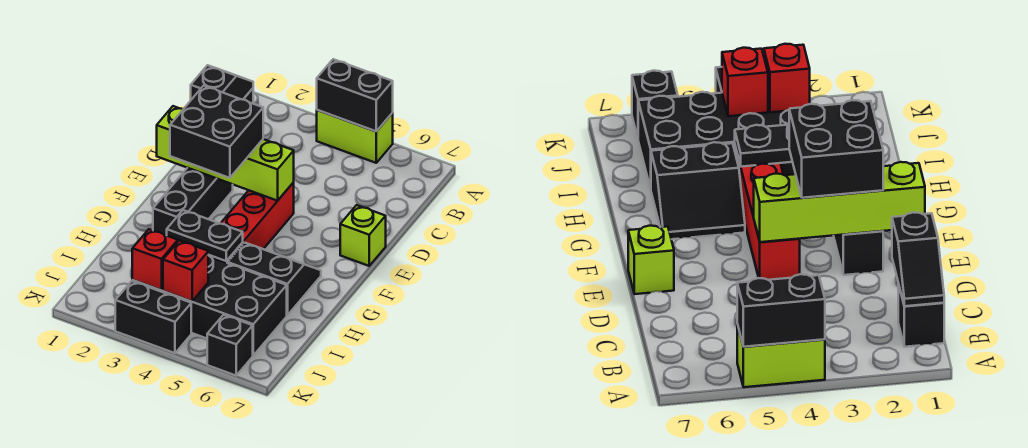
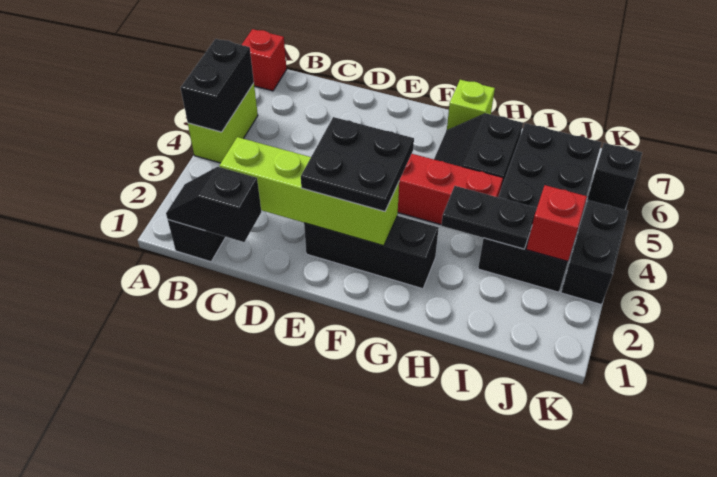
lime 1x4 brick [157,106,294,201] -> lime 1x4 brick turned to [219,137,399,246]
black 2x2 brick [170,86,263,178] -> black 2x2 plate [301,117,414,211]
lime 1x1 brick [340,205,386,266] -> lime 1x1 brick moved to [447,80,495,130]
black 1x2 plate [167,210,243,261] -> black 1x2 plate turned to [441,186,537,249]
red 1x1 brick [163,241,208,301] -> red 1x1 brick moved to [242,29,286,91]

